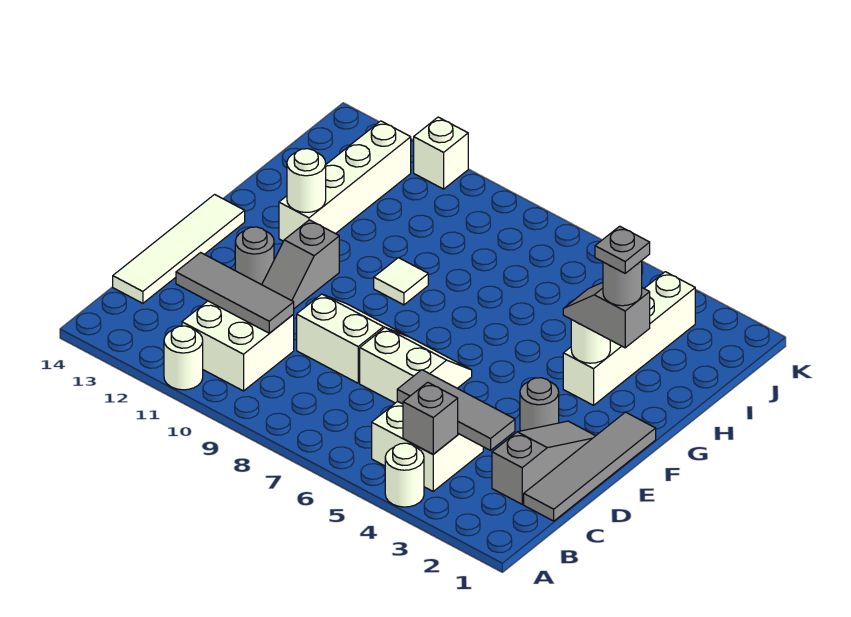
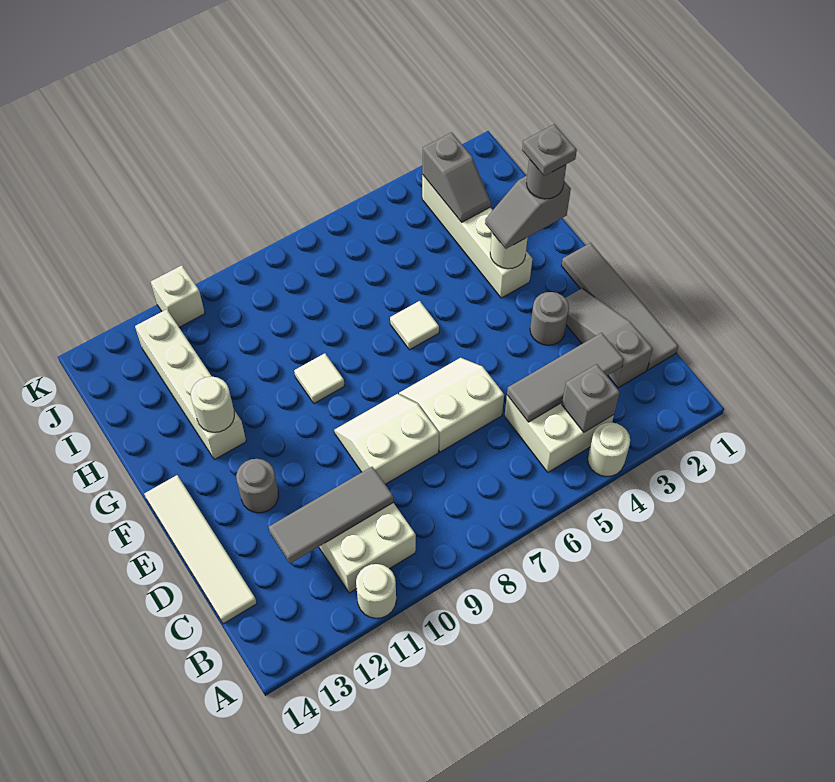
grey 1x2 slope [262,220,339,308] -> grey 1x2 slope moved to [422,132,491,222]
none -> white 1x1 tile [390,301,439,350]

